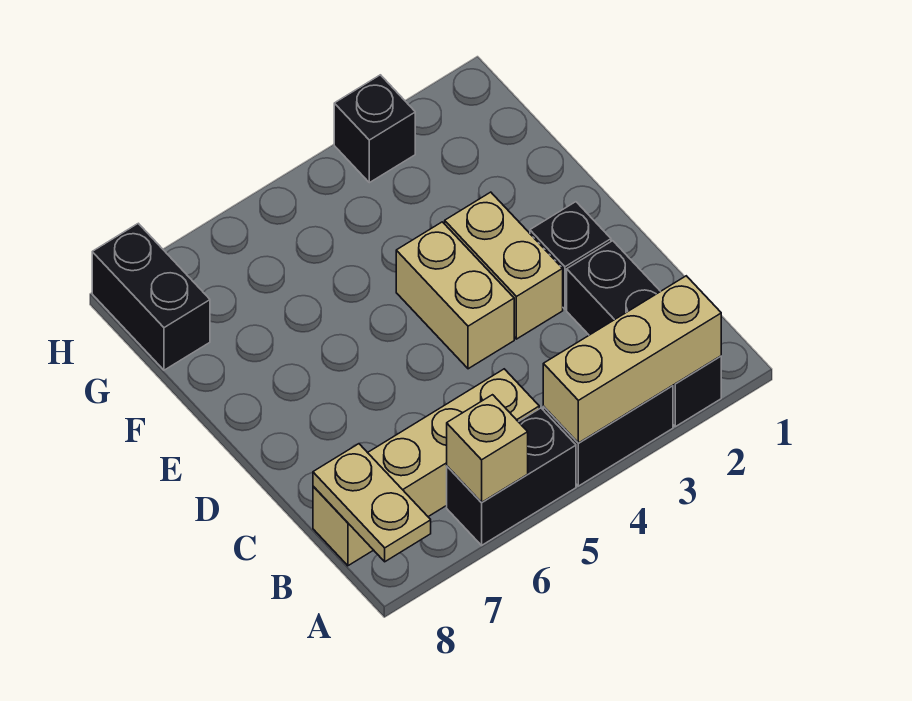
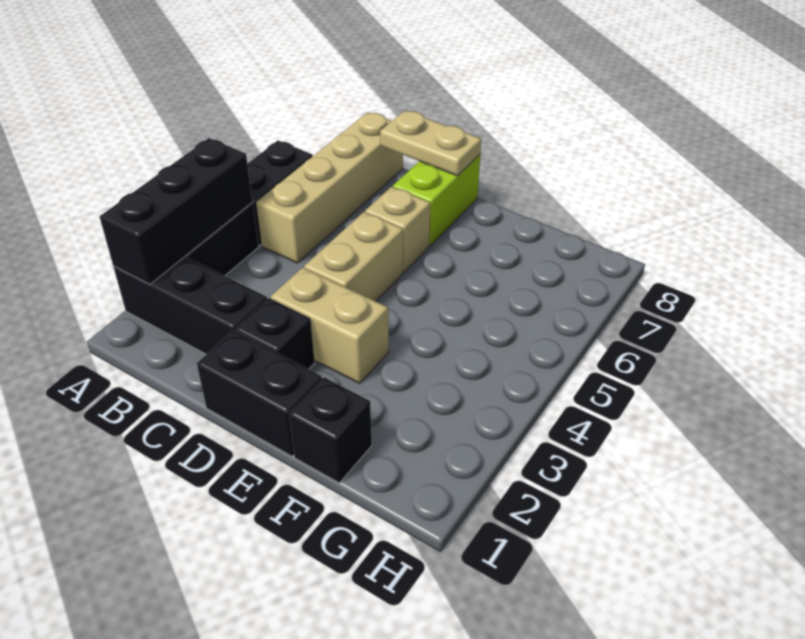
tan 1x3 brick [543,276,721,443] -> black 1x3 brick [100,138,253,285]
tan 1x1 brick [447,395,528,502] -> tan 1x1 brick moved to [365,187,430,272]
tan 1x2 plate [313,444,431,562] -> tan 1x2 plate moved to [380,111,481,176]
tan 1x2 brick [396,222,514,369] -> tan 1x2 brick turned to [304,212,403,301]
none -> lime 1x2 brick [393,155,480,246]
black 1x2 brick [92,223,210,370] -> black 1x2 brick moved to [197,331,322,456]
black 1x1 brick [334,75,415,183] -> black 1x1 brick moved to [289,377,372,483]

